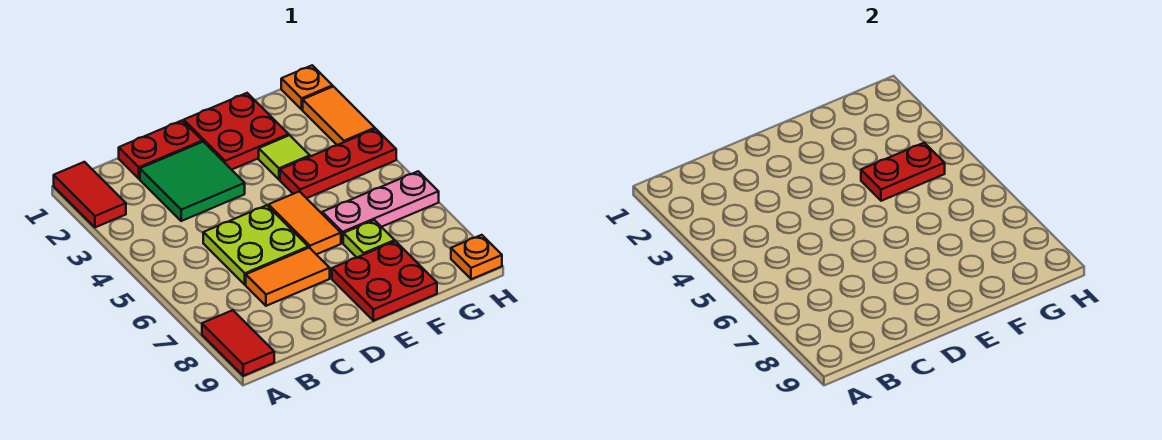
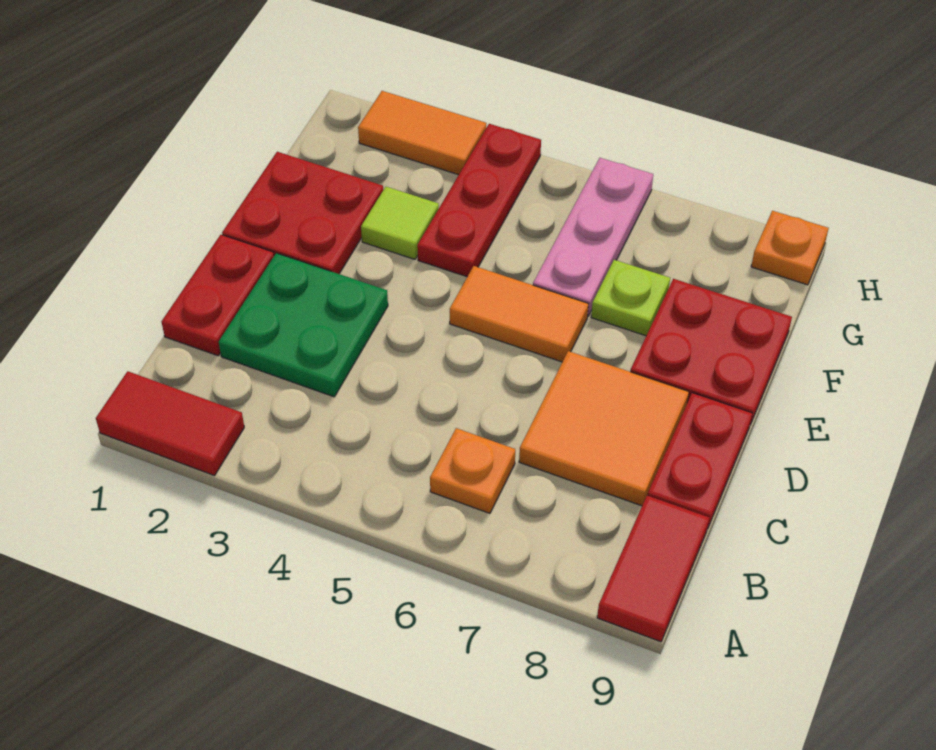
red 1x2 tile [202,310,274,376] -> red 1x2 tile turned to [597,495,709,642]
green 2x2 tile [140,142,245,221] -> green 2x2 plate [219,253,388,397]
lime 2x2 plate [203,205,308,285] -> none
orange 1x2 tile [246,248,330,306] -> orange 2x2 tile [519,351,689,506]
red 1x2 plate [861,143,945,201] -> red 1x2 plate moved to [648,393,752,529]
orange 1x1 plate [281,65,333,109] -> orange 1x1 plate moved to [430,428,515,513]

